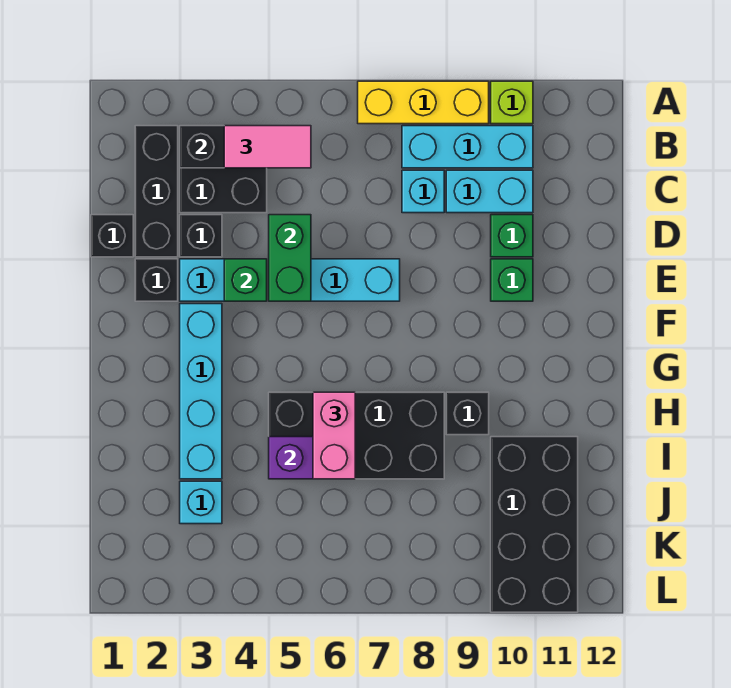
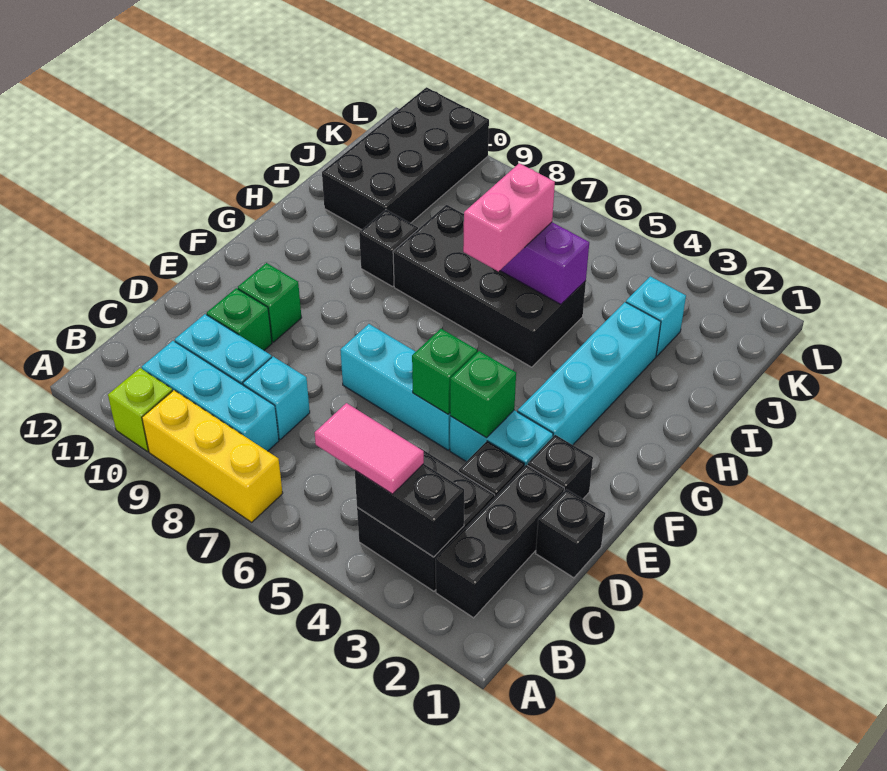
green 1x2 brick [269,215,311,301] -> green 1x1 brick [412,329,477,414]

